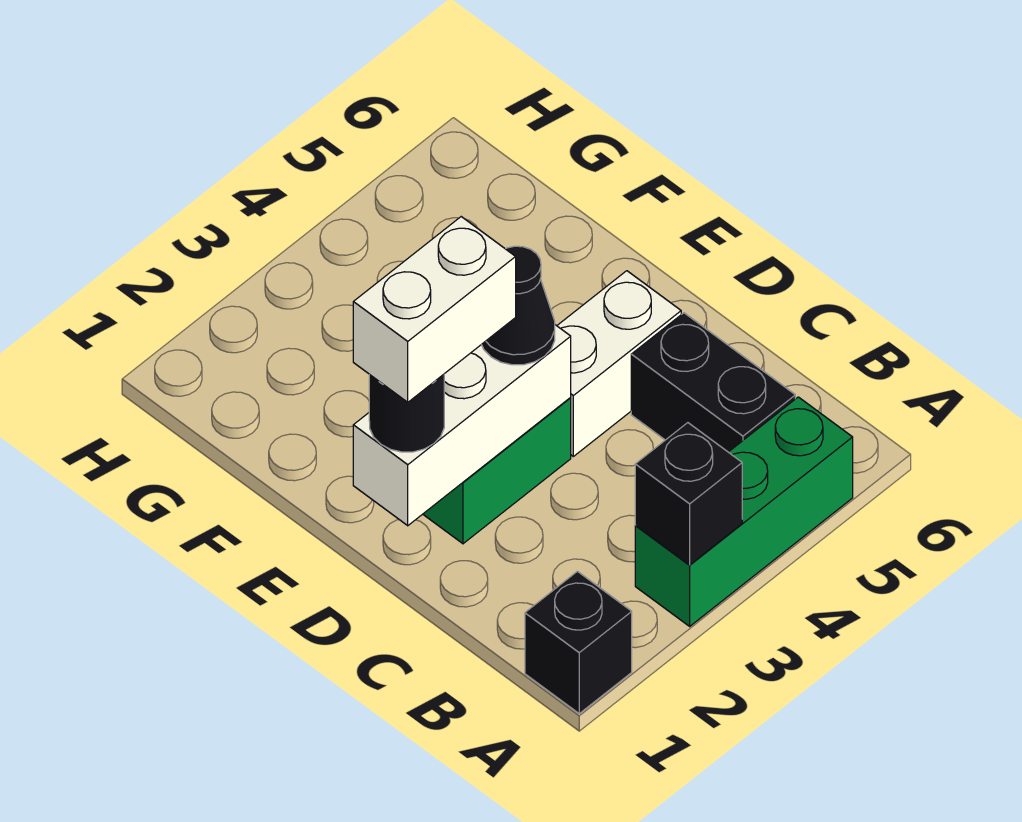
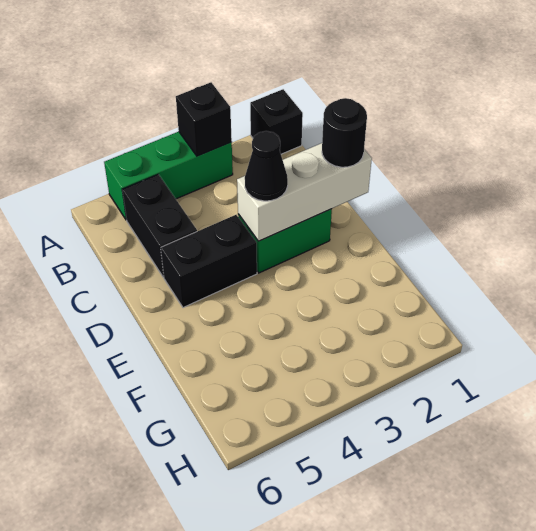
white 1x2 brick [353,217,516,402] -> none
white 1x2 brick [557,271,681,456] -> black 1x2 brick [161,215,257,308]

